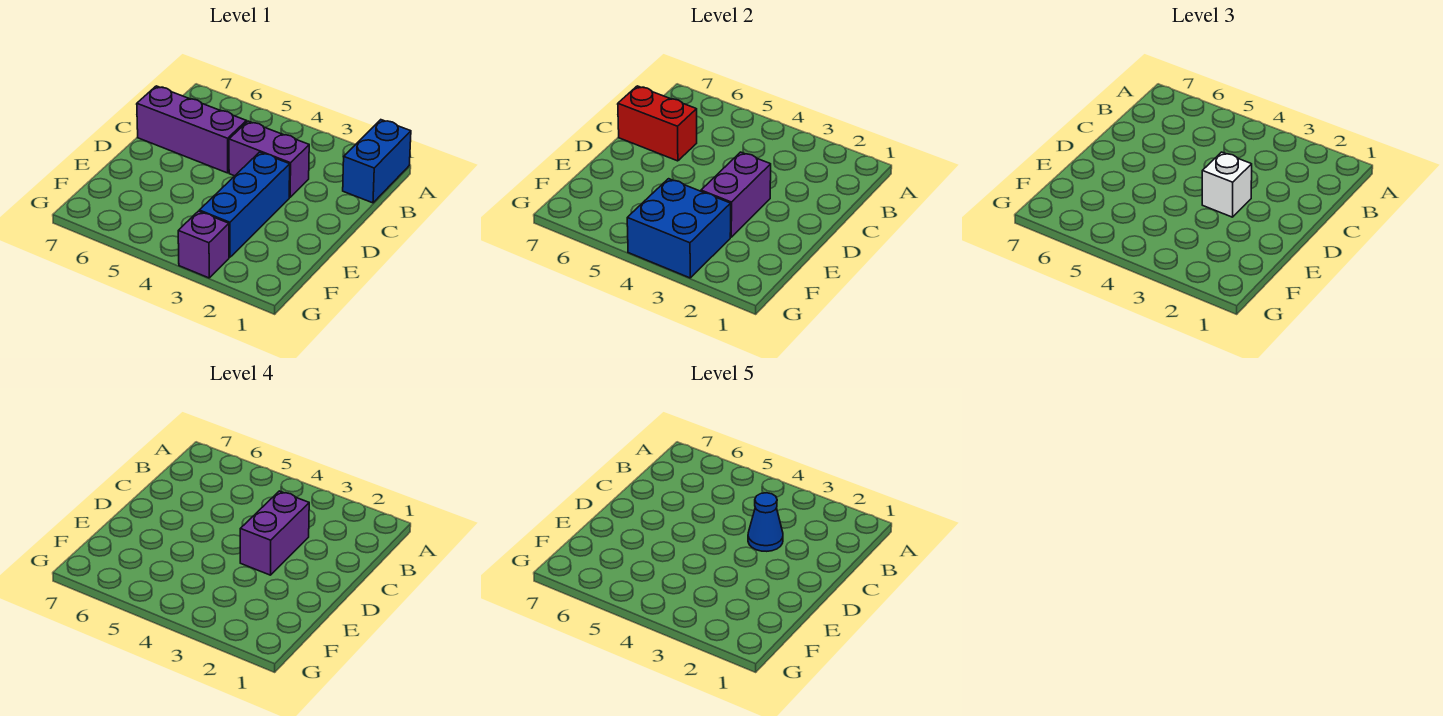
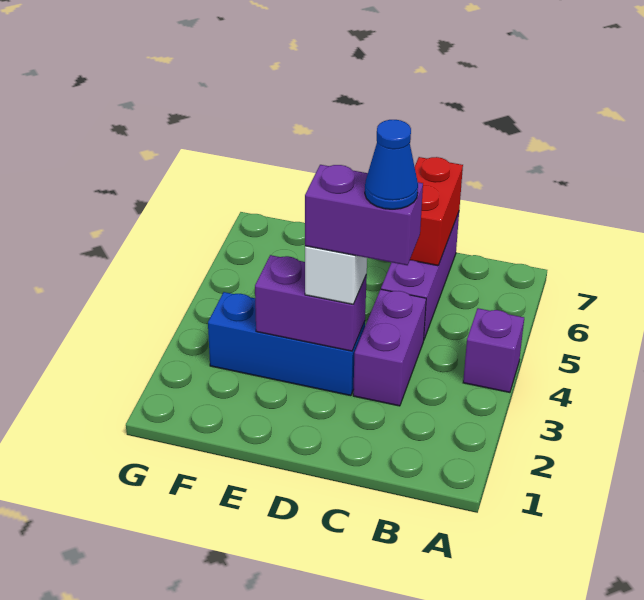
blue 1x2 brick [343,120,411,203] -> none
blue 2x2 brick [627,179,731,278] -> none
purple 1x1 brick [178,211,229,278] -> purple 1x1 brick moved to [463,308,524,392]

